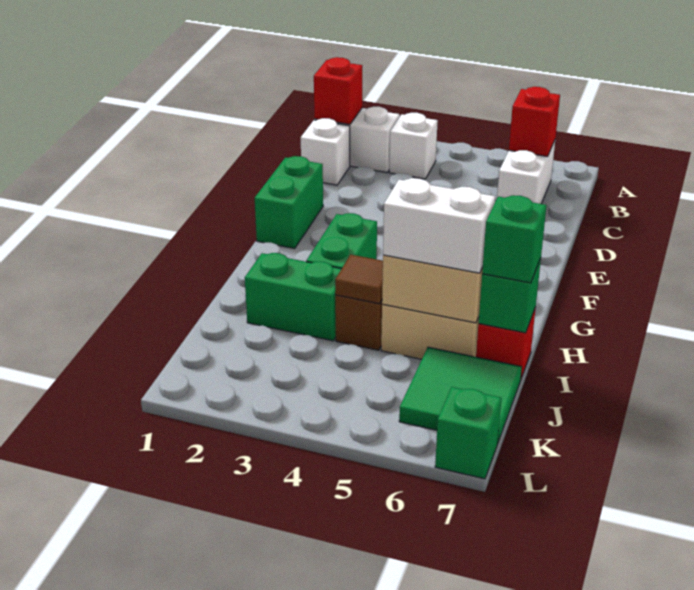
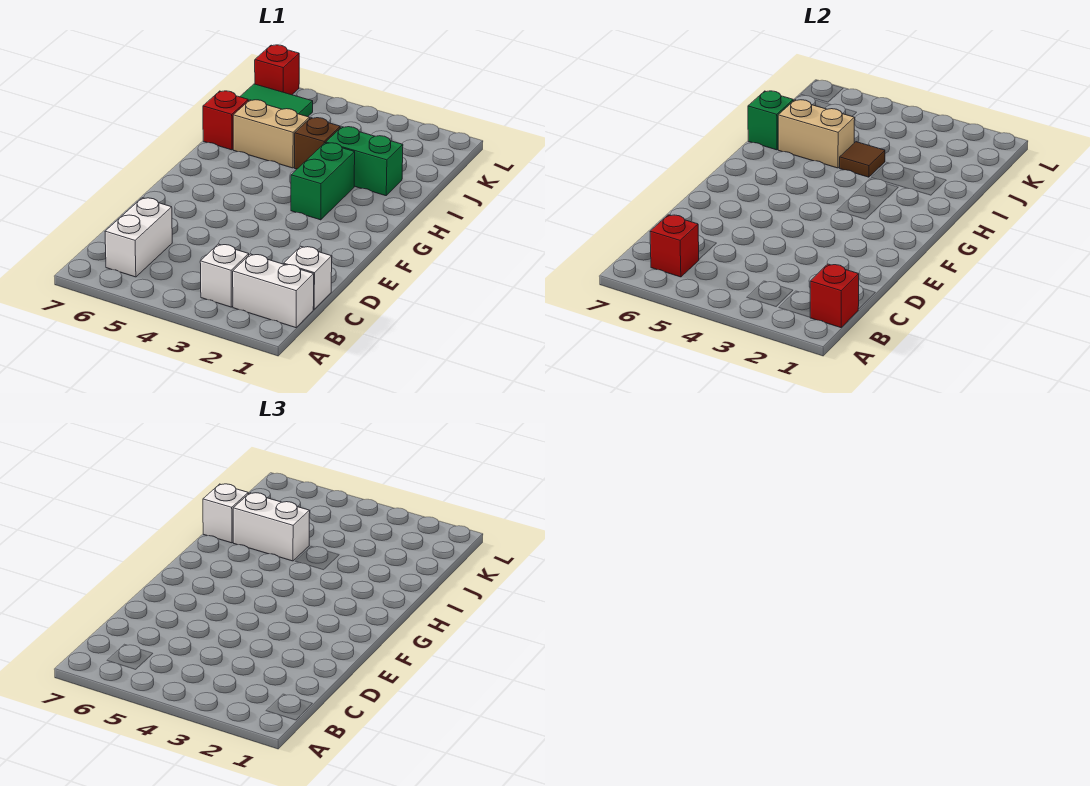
green 1x2 brick [255,156,323,248] -> none
green 1x1 brick [482,195,547,283] -> white 1x1 brick [203,484,248,543]
green 1x1 brick [435,387,502,479] -> red 1x1 brick [255,45,299,95]

